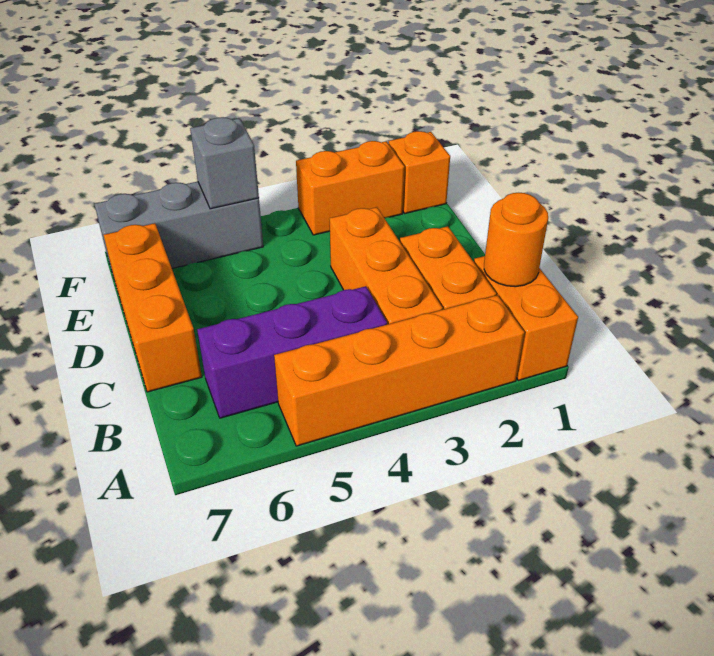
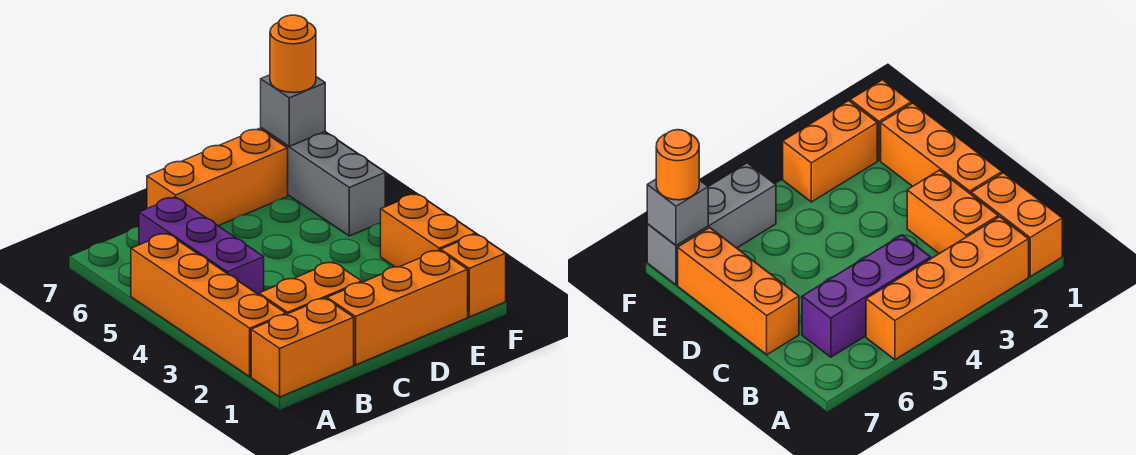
orange 1x1 round brick [484,193,548,287] -> orange 1x1 round brick moved to [270,15,316,93]
orange 1x3 brick [330,207,443,325] -> orange 1x3 brick moved to [327,250,468,365]
grey 1x1 brick [190,117,259,209] -> grey 1x1 brick moved to [261,75,325,146]

